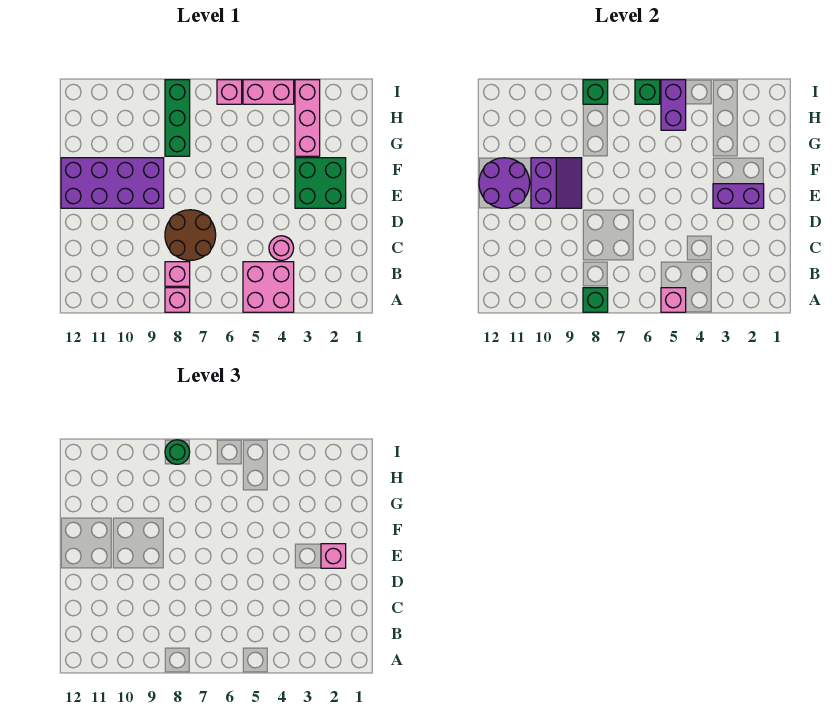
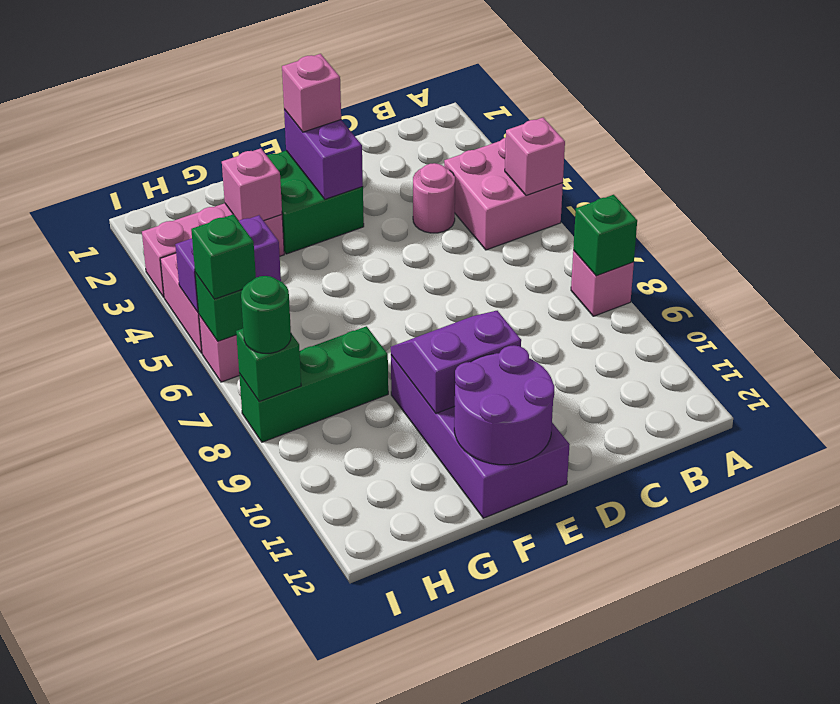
pink 1x1 brick [165,262,190,286] -> pink 1x1 brick moved to [222,148,282,221]
brown 2x2 round brick [165,210,216,260] -> none
none -> green 1x1 brick [191,214,256,299]

